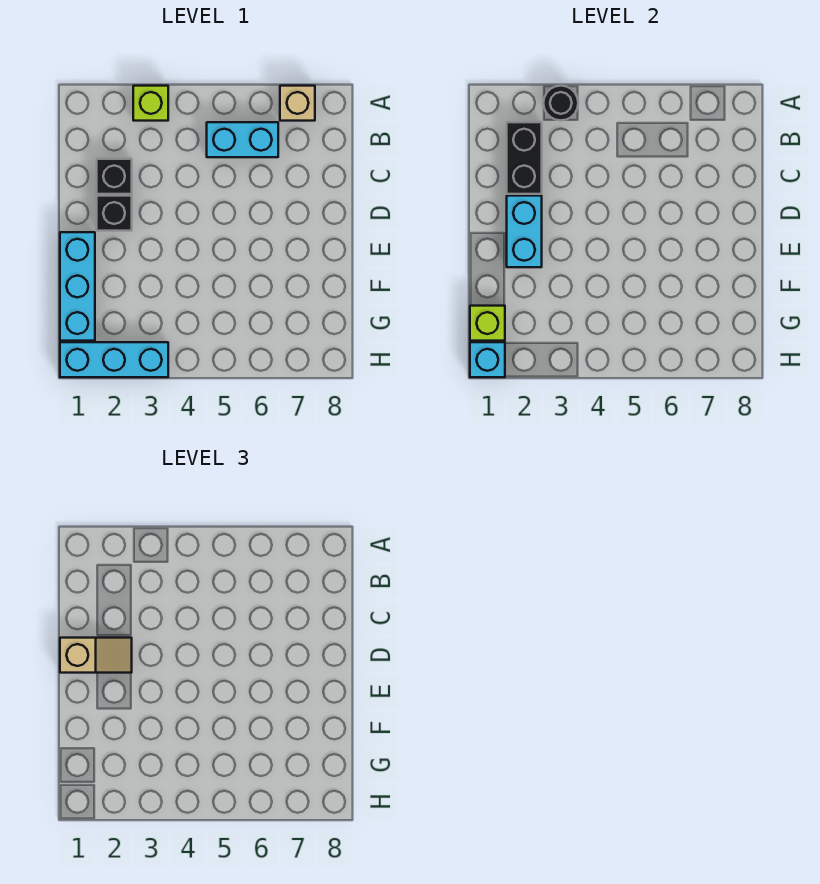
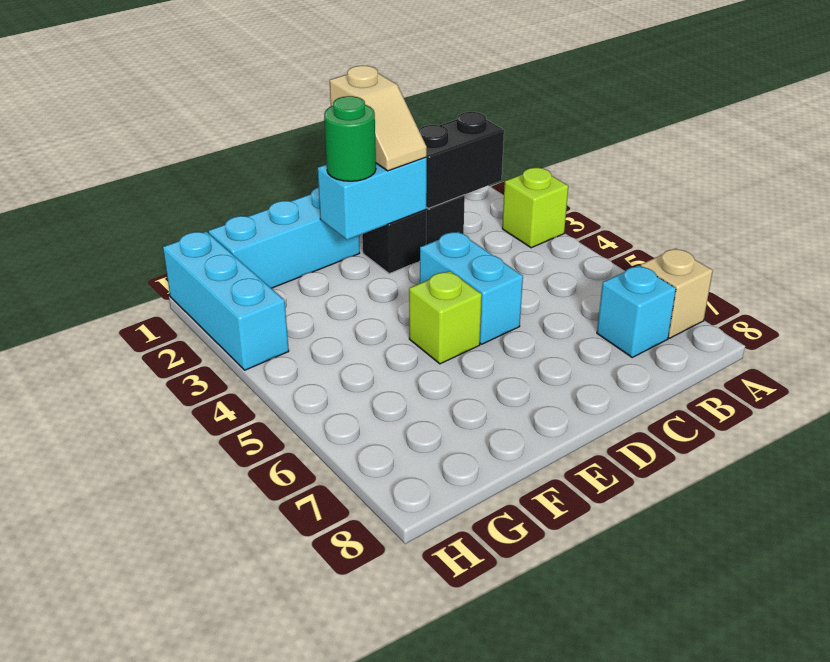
black 1x1 round brick [543,86,578,120] -> none
cyan 1x2 brick [207,122,278,157] -> cyan 1x2 brick moved to [420,232,523,344]
none -> green 1x1 round brick [324,96,376,181]
lime 1x1 brick [470,306,505,341] -> lime 1x1 brick moved to [409,271,482,364]
cyan 1x1 brick [470,342,505,377] -> cyan 1x1 brick moved to [597,266,676,357]

